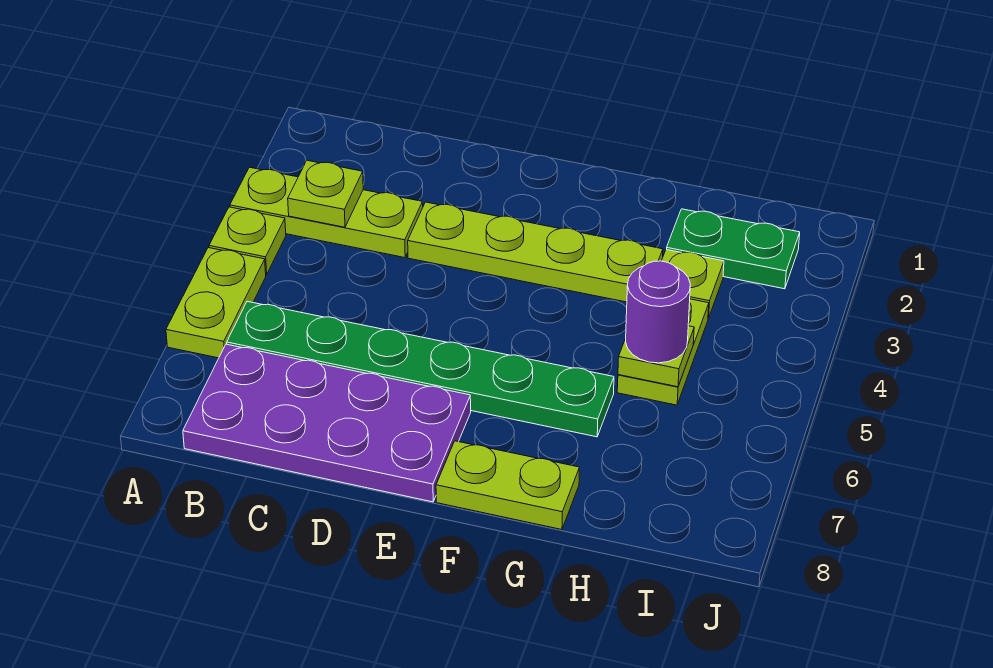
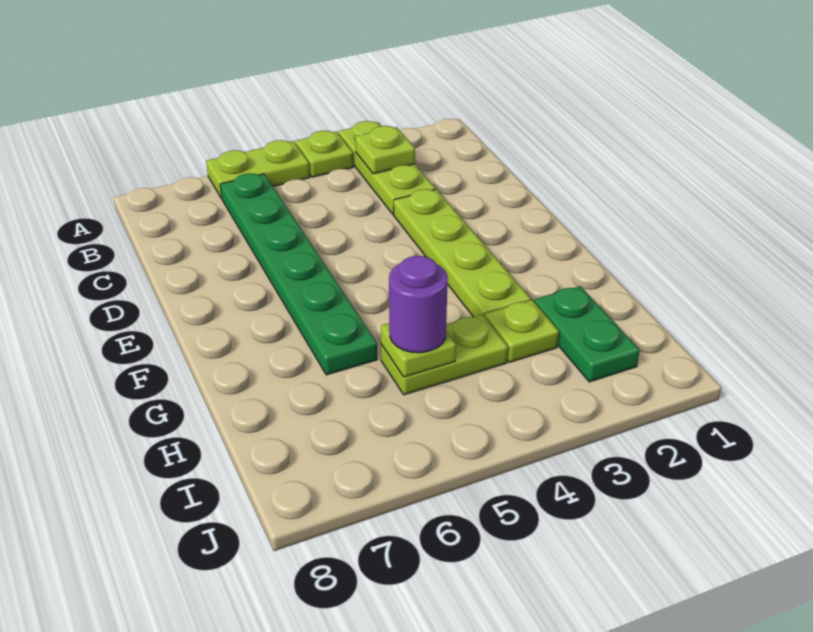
purple 2x4 plate [183,344,471,502] -> none
lime 1x2 plate [436,441,579,530] -> none

